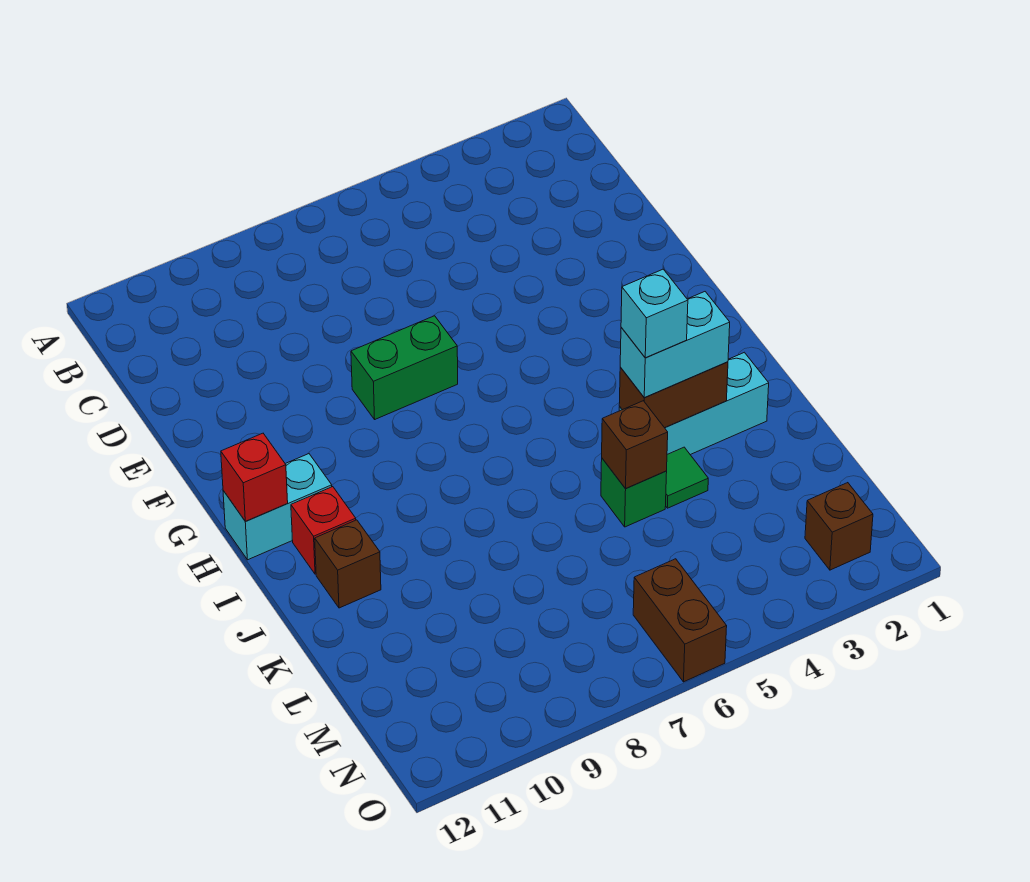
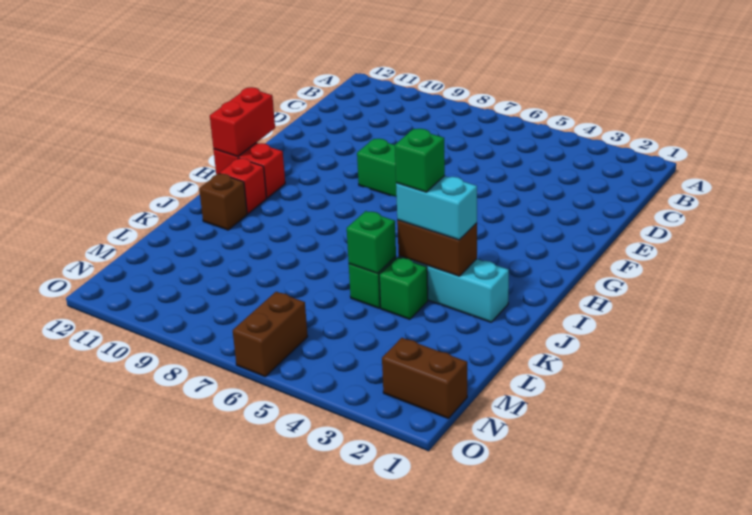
cyan 1x2 brick [223,454,332,560] -> red 1x2 brick [213,143,285,198]
red 1x1 brick [221,433,288,522] -> red 1x2 brick [210,87,275,157]
cyan 1x1 brick [621,269,688,358] -> green 1x1 brick [395,129,445,192]
green 1x1 tile [666,447,708,508] -> green 1x1 brick [379,257,428,319]
brown 1x1 brick [602,401,668,489] -> green 1x1 brick [347,211,396,273]
brown 1x1 brick [805,483,873,570] -> brown 1x2 brick [382,338,467,419]

